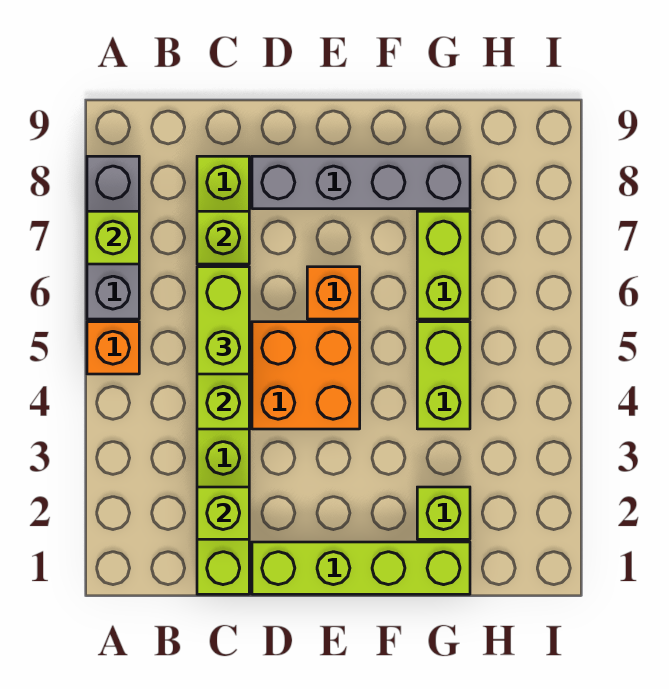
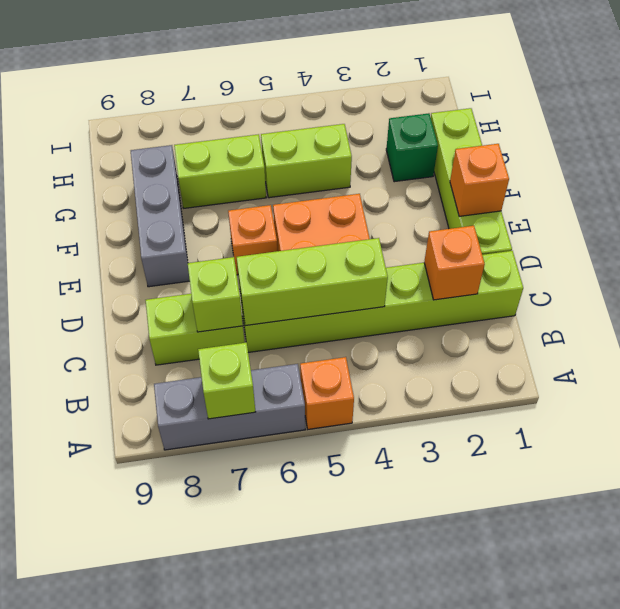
lime 1x1 brick [197,487,249,539] -> orange 1x1 brick [424,225,485,300]
lime 1x2 brick [197,267,249,374] -> none
grey 1x4 brick [252,156,470,209] -> grey 1x3 brick [131,145,190,287]
none -> orange 1x1 brick [450,144,509,216]
lime 1x1 brick [417,487,470,539] -> green 1x1 brick [386,113,438,182]

